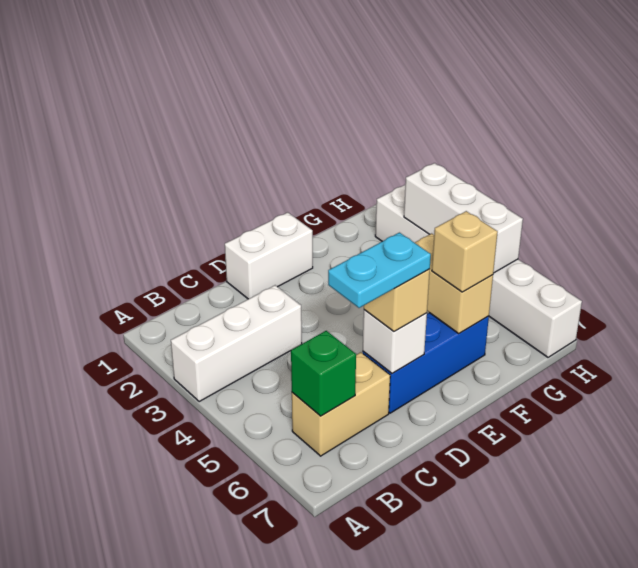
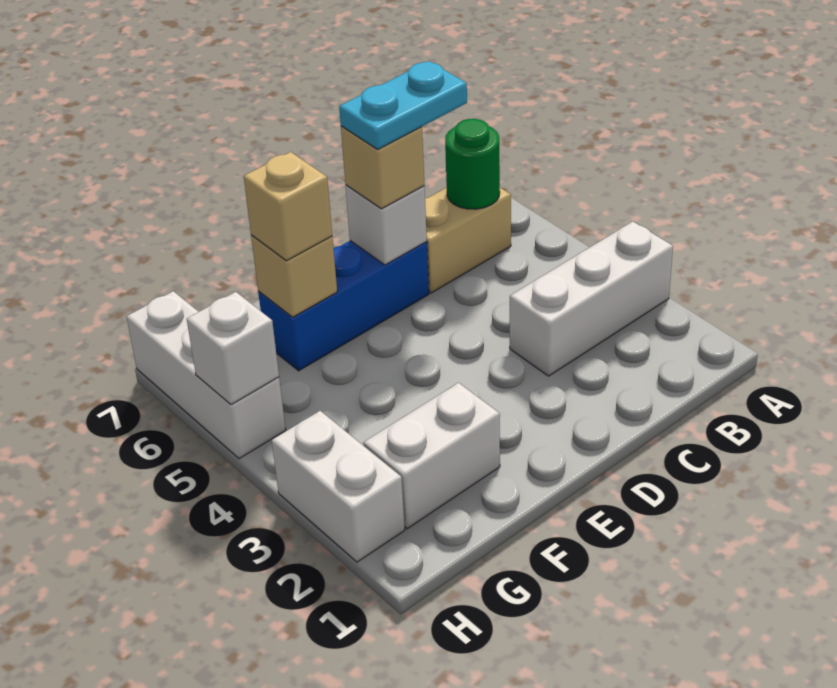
green 1x1 brick [291,331,357,416] -> green 1x1 round brick [445,119,500,209]
white 1x2 brick [225,212,313,299] -> white 1x2 brick moved to [363,383,500,529]
tan 1x2 brick [415,233,493,333] -> tan 1x1 brick [251,235,337,317]
white 1x3 brick [404,163,523,273] -> white 1x1 brick [187,292,279,405]

